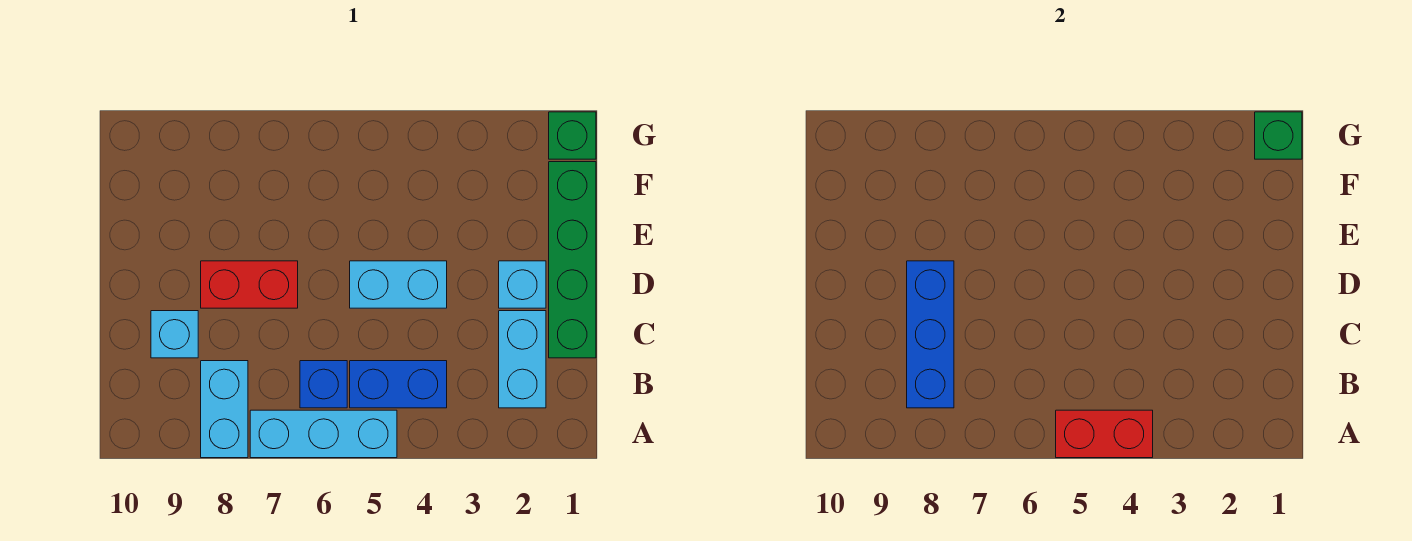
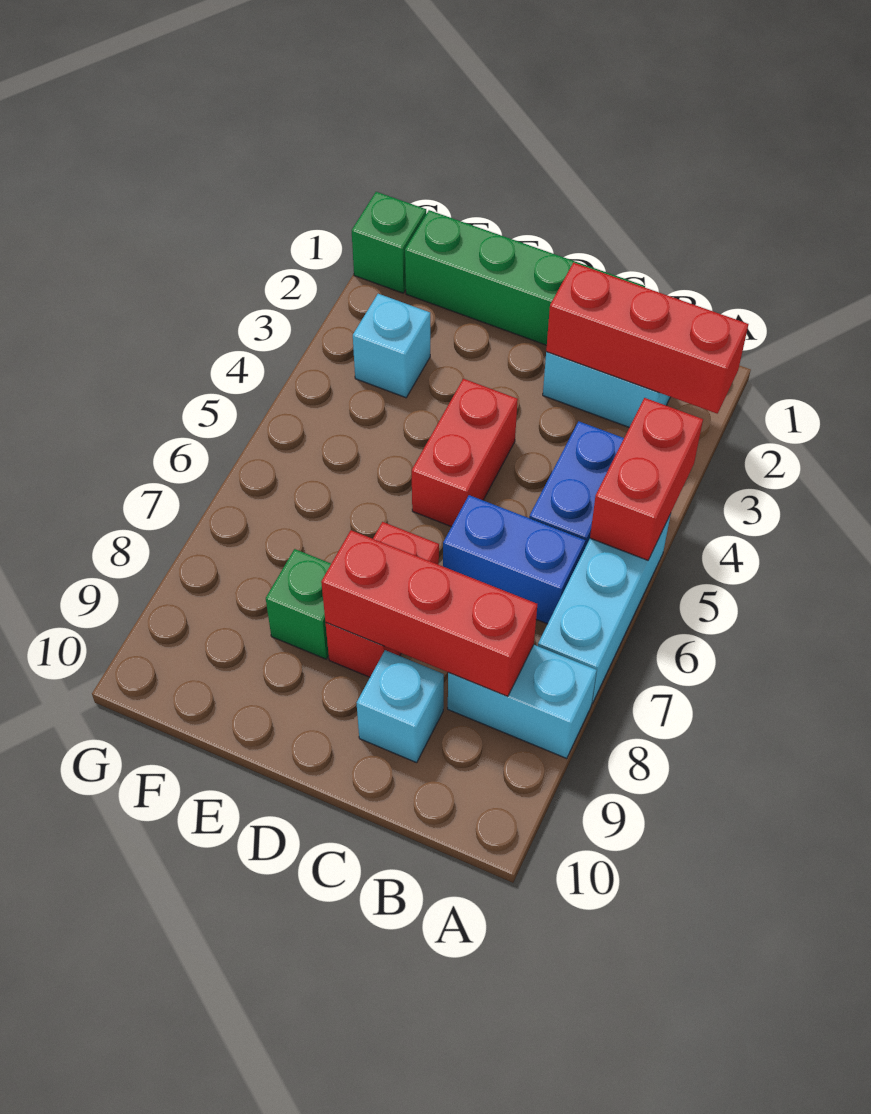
none -> red 1x3 brick [546,263,748,414]
blue 1x1 brick [300,361,347,408] -> blue 1x2 brick [443,495,586,624]
blue 1x3 brick [907,261,954,408] -> red 1x3 brick [321,530,537,697]
cyan 1x1 brick [499,261,546,308] -> cyan 1x1 brick moved to [353,294,430,398]
cyan 1x2 brick [350,261,447,308] -> red 1x2 brick [412,379,518,527]
green 1x1 brick [1255,112,1302,159] -> green 1x1 brick moved to [266,549,331,659]

